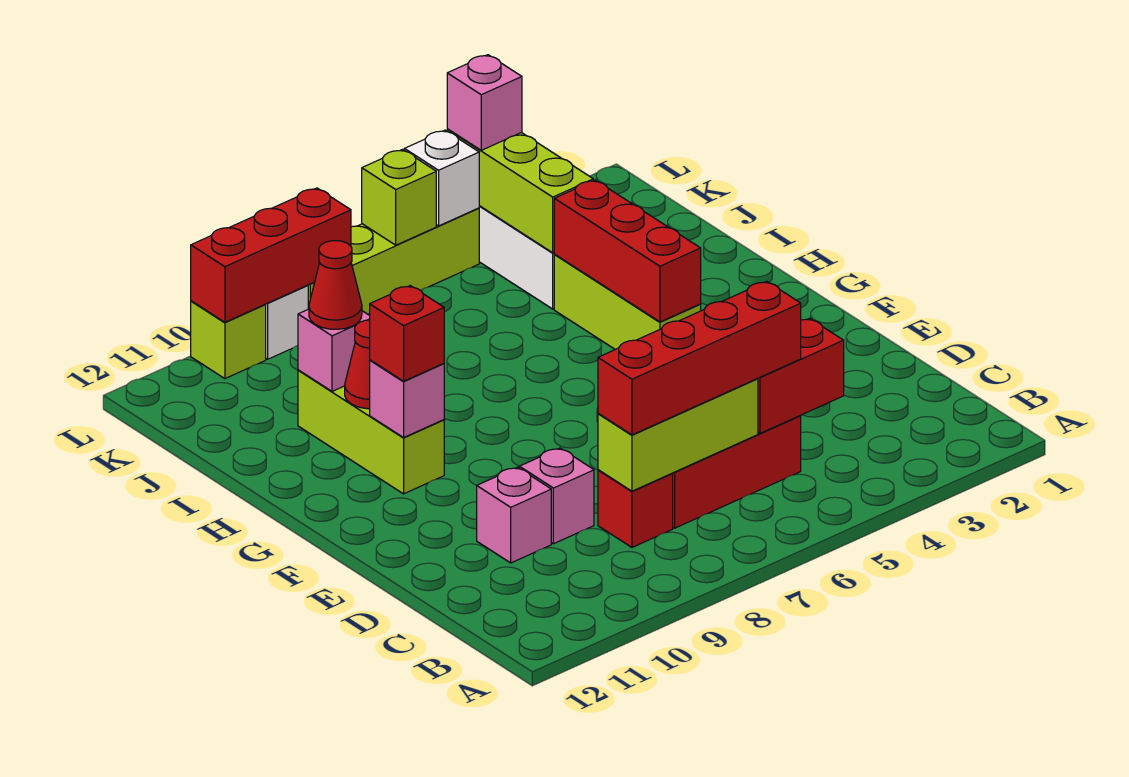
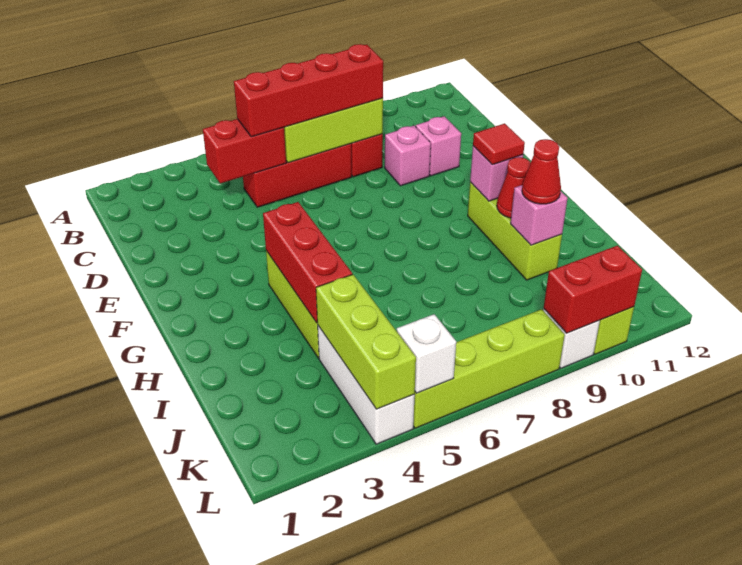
red 1x1 brick [370,286,444,381] -> red 1x1 tile [473,123,525,165]
pink 1x1 brick [447,55,522,150] -> none
lime 1x1 brick [362,150,436,245] -> none
red 1x3 brick [191,188,351,322] -> red 1x2 brick [544,246,642,333]

